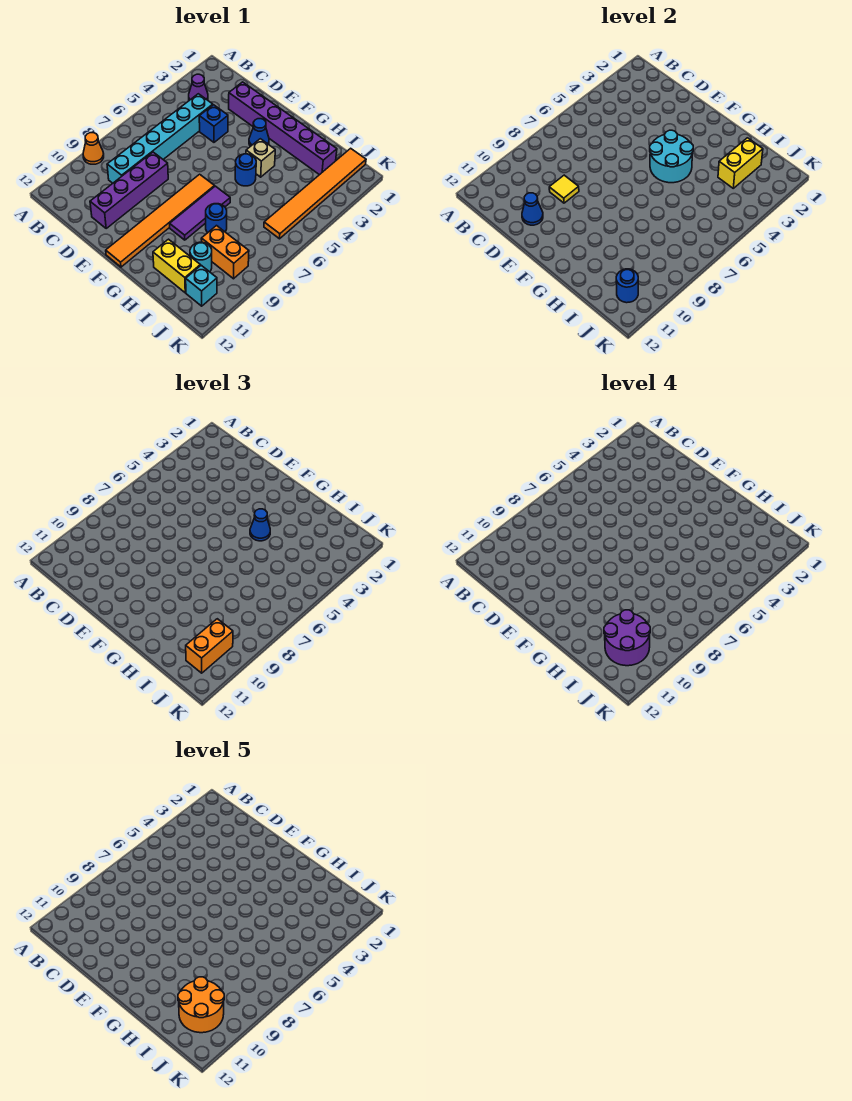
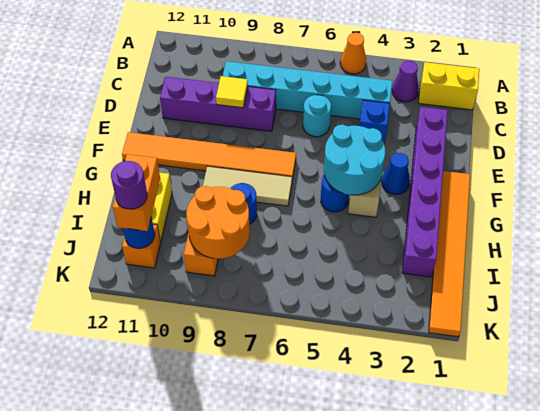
orange 1x1 cone [83,133,104,164] -> orange 1x1 cone moved to [340,33,366,74]
blue 1x1 cone [522,193,543,225] -> none
blue 1x1 cone [250,509,270,541] -> none
purple 1x3 tile [170,186,230,240] -> tan 1x3 tile [203,166,292,206]
yellow 1x2 brick [718,138,763,188] -> yellow 1x2 brick moved to [419,62,479,110]
cyan 1x1 round brick [190,242,212,272] -> cyan 1x1 round brick moved to [303,95,331,137]
purple 2x2 round brick [604,610,650,666] -> purple 1x1 round brick [111,161,147,209]
orange 2x2 round brick [178,977,224,1033] -> orange 2x2 round brick moved to [186,186,250,259]
orange 1x6 tile [264,148,366,239] -> orange 1x6 tile turned to [429,171,470,337]
orange 1x2 brick [186,619,233,673] -> orange 1x2 brick turned to [113,154,160,231]
cyan 1x1 brick [186,265,217,306] -> orange 1x1 brick [122,224,161,268]

